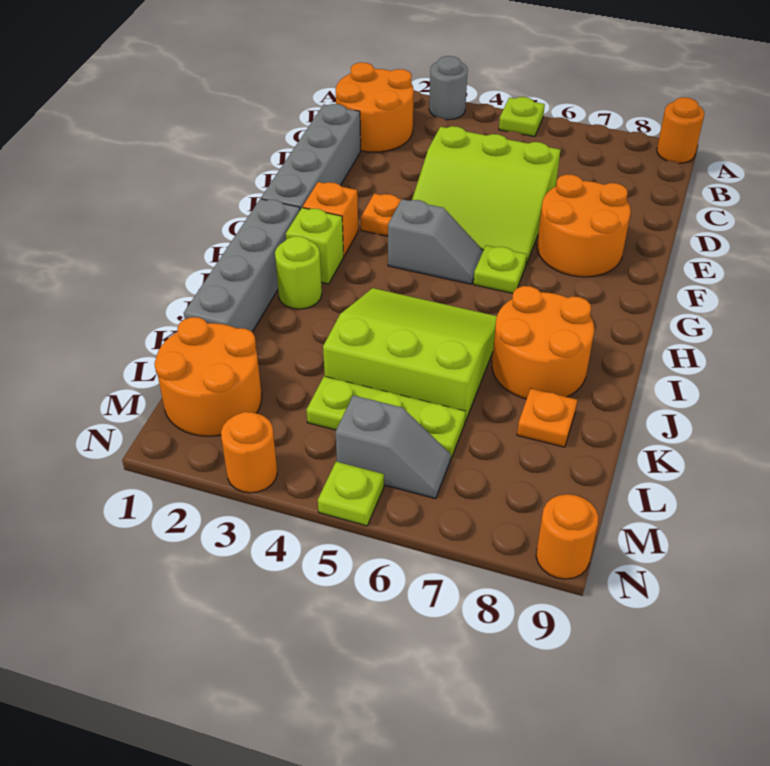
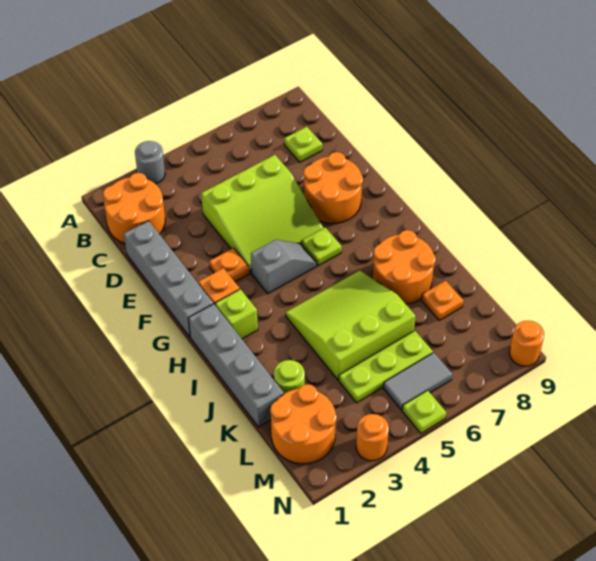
lime 1x1 plate [499,97,545,137] -> lime 1x1 plate moved to [284,127,322,162]
orange 1x1 round brick [657,97,704,163] -> none
lime 1x1 round brick [275,236,322,309] -> lime 1x1 round brick moved to [274,360,305,394]
grey 1x2 slope [335,395,451,499] -> grey 1x2 tile [383,353,452,410]

